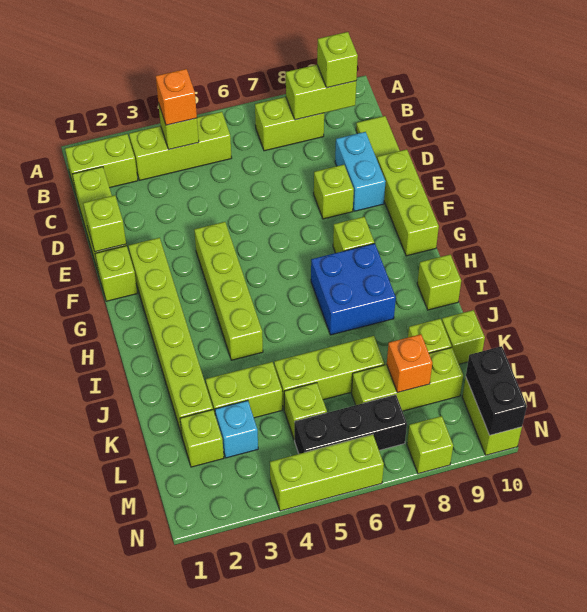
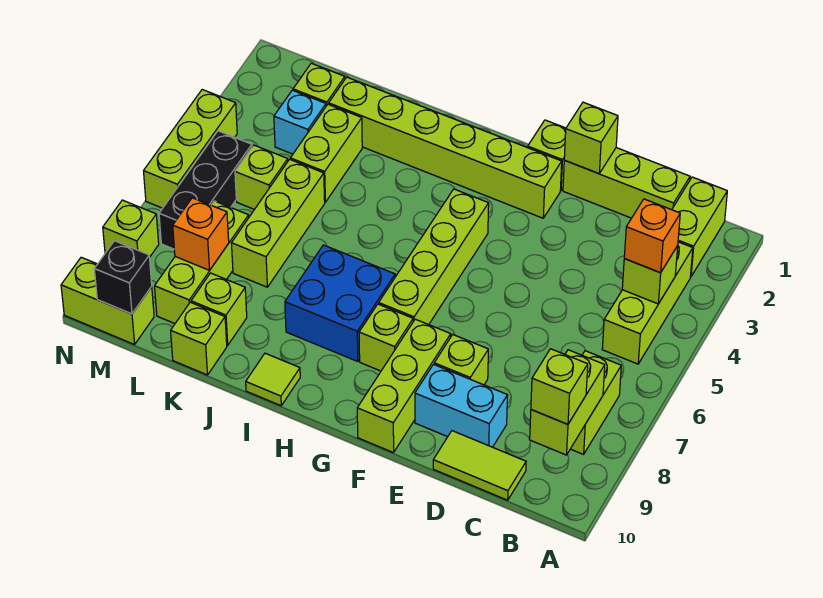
lime 1x3 brick [377,149,439,256] -> lime 1x3 brick turned to [357,319,451,453]
lime 1x4 brick [194,222,263,360] -> lime 1x4 brick turned to [379,189,489,325]
lime 1x1 brick [417,255,461,310] -> lime 1x1 tile [246,353,300,406]
black 1x2 brick [466,346,527,435] -> black 1x1 brick [94,241,152,314]

